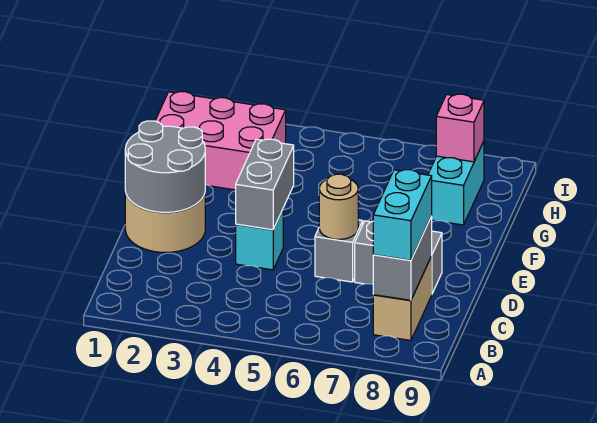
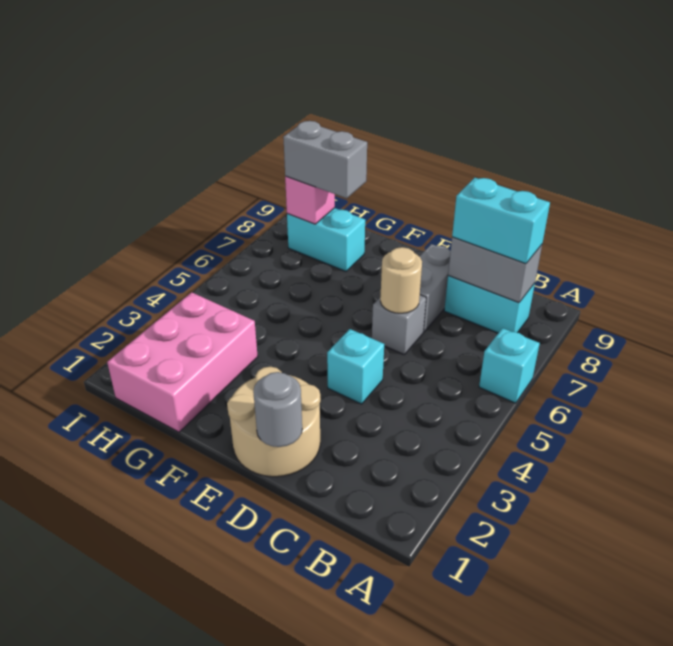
none -> cyan 1x1 brick [479,328,540,403]
tan 1x2 brick [373,256,432,340] -> cyan 1x2 brick [444,276,535,333]
grey 2x2 round brick [125,121,205,212] -> grey 1x1 round brick [253,372,302,447]
grey 1x2 brick [236,139,294,230] -> grey 1x2 brick moved to [283,121,367,198]

